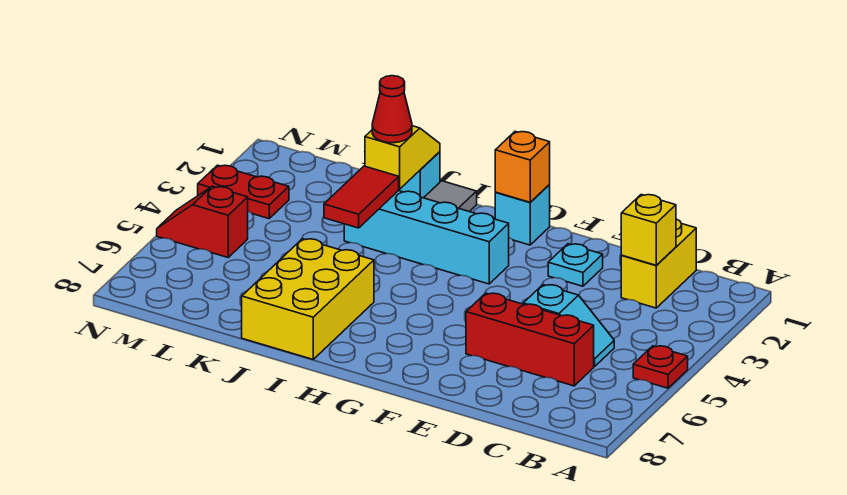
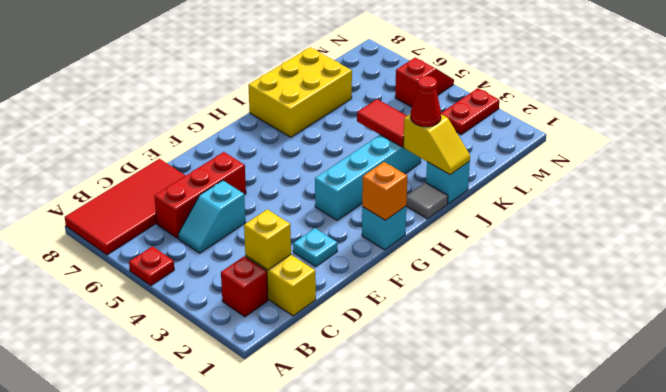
none -> red 2x4 tile [65,159,186,255]
none -> red 1x1 brick [221,256,268,317]
yellow 2x3 brick [242,239,374,359] -> yellow 2x3 brick turned to [248,47,352,137]

